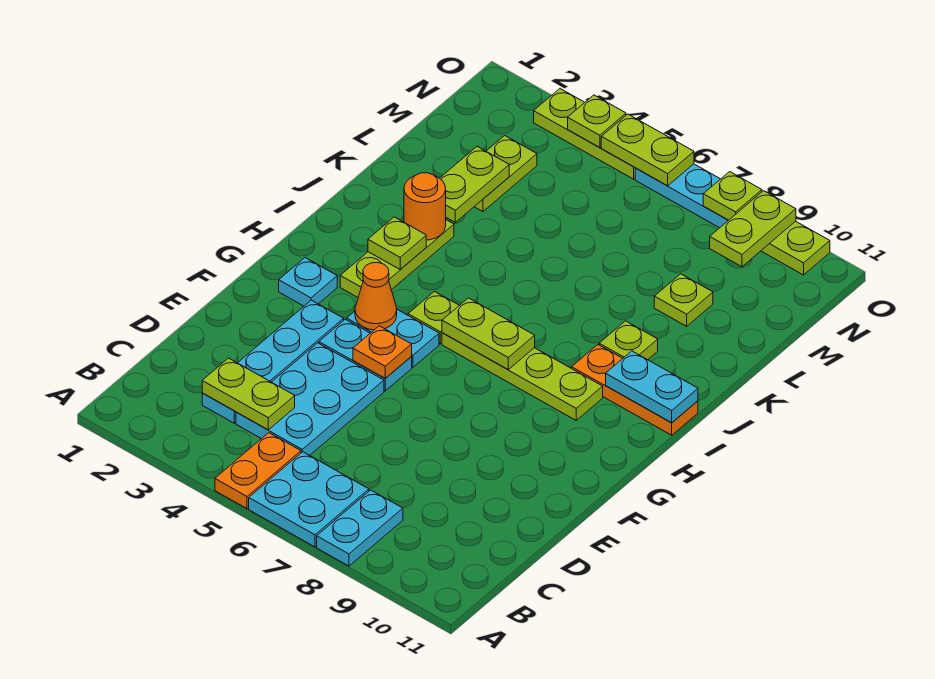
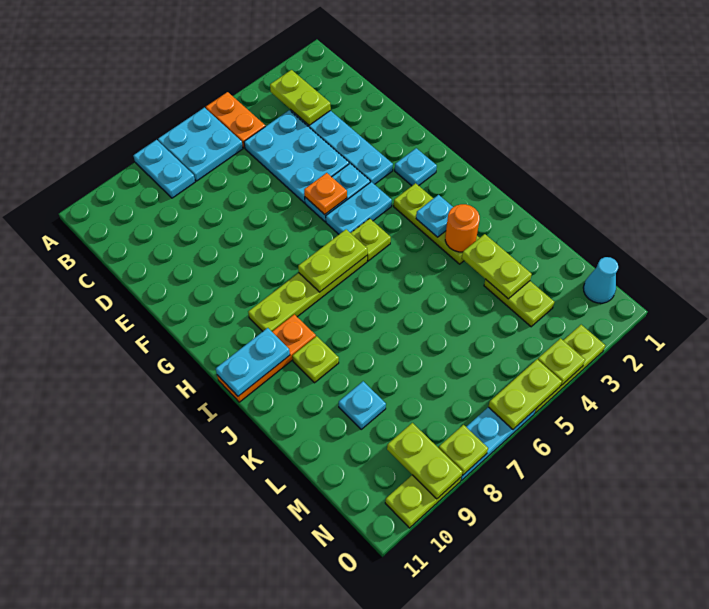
lime 1x2 plate [202,358,295,430] -> lime 1x2 plate turned to [270,70,331,125]
orange 1x1 cone [355,263,397,330] -> none
lime 1x1 plate [368,217,426,269] -> cyan 1x1 plate [416,195,453,237]
lime 1x1 plate [654,274,713,326] -> cyan 1x1 plate [339,381,386,429]
none -> cyan 1x1 cone [583,257,618,303]

